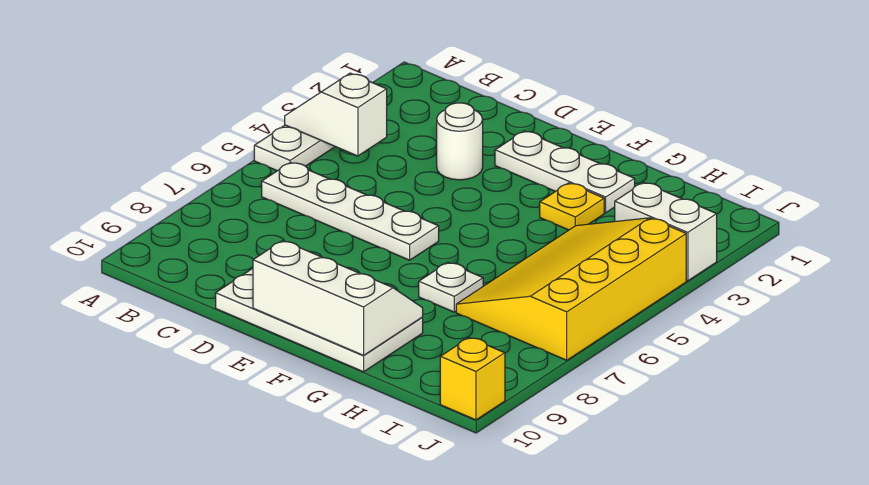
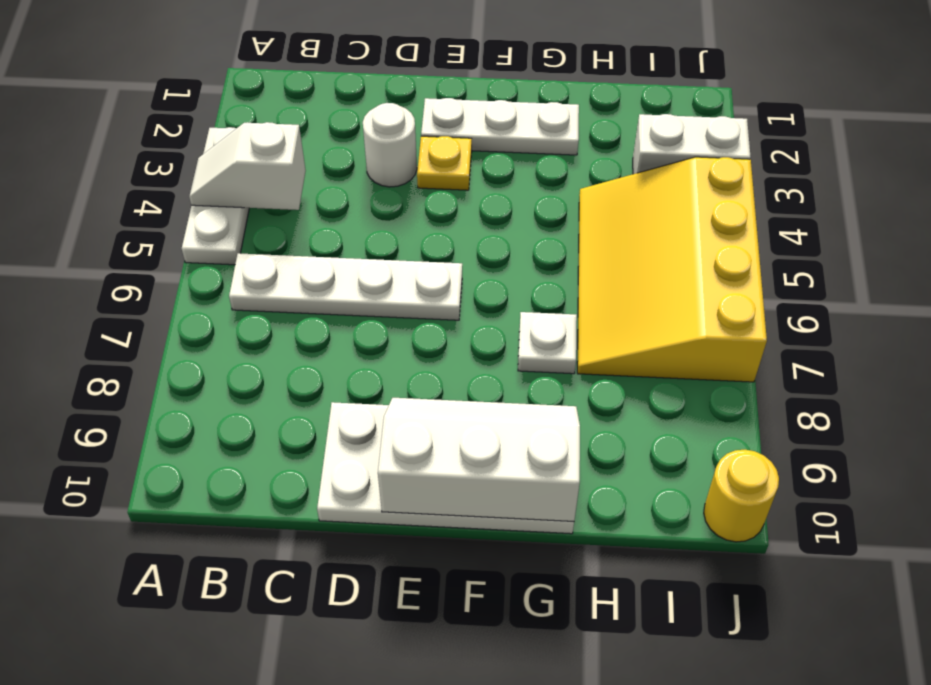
yellow 1x1 plate [540,183,604,230] -> yellow 1x1 plate moved to [417,136,472,190]
yellow 1x1 brick [440,338,505,420] -> yellow 1x1 round brick [704,450,779,542]

